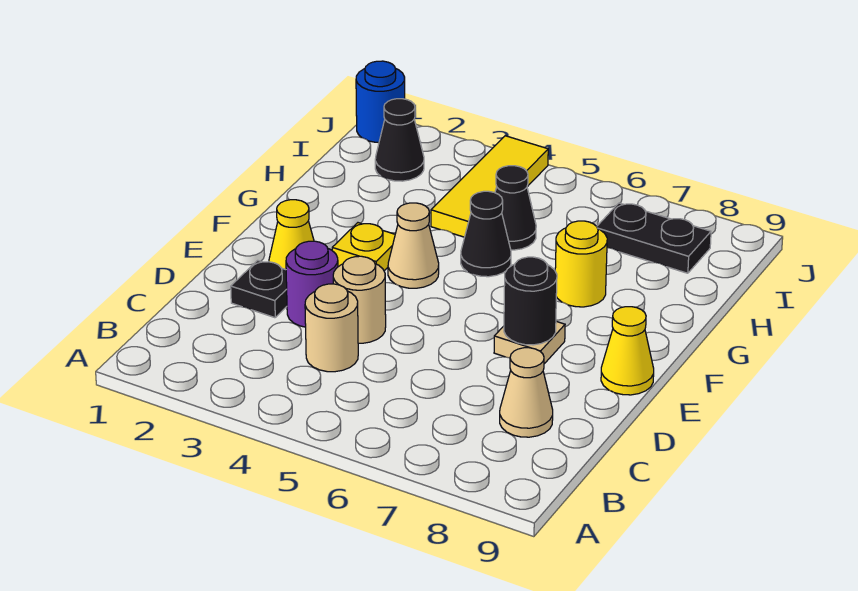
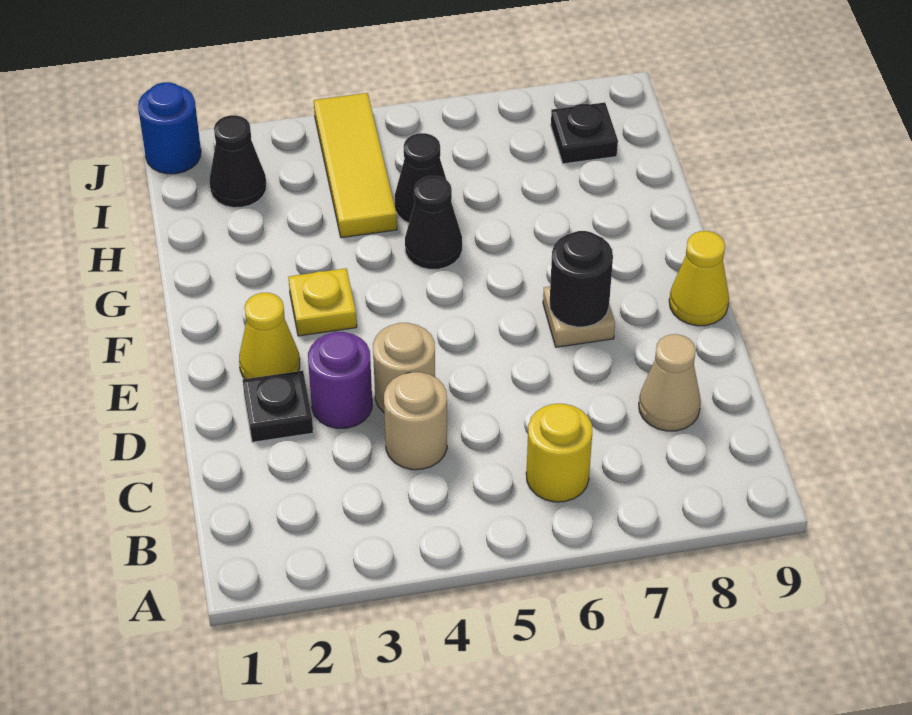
tan 1x1 cone [388,203,439,288] -> none
yellow 1x1 round brick [555,221,607,307] -> yellow 1x1 round brick moved to [526,404,592,502]
black 1x2 plate [597,203,711,273] -> black 1x1 plate [551,102,618,164]

